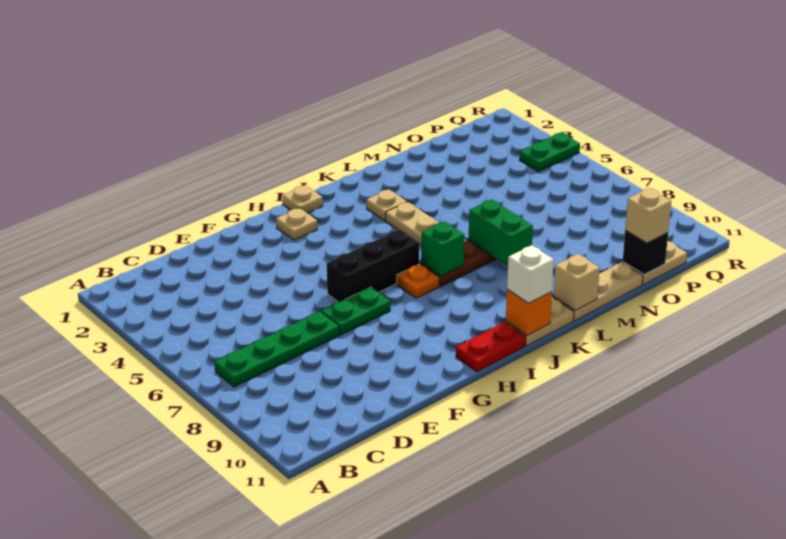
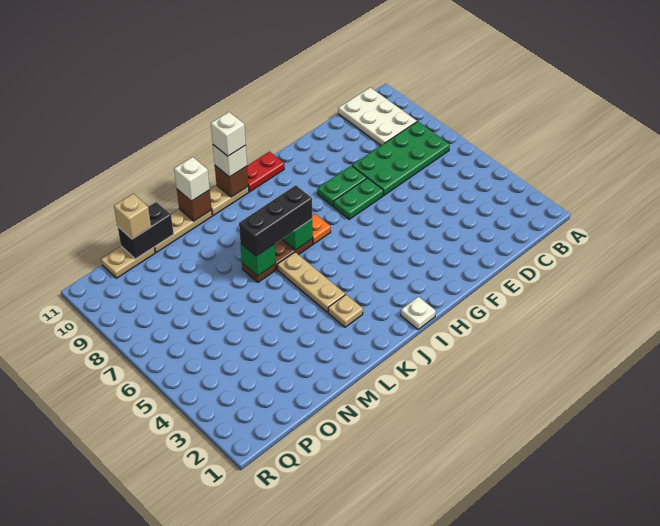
green 1x4 plate [215,312,340,387] -> green 2x4 plate [352,121,450,195]
none -> white 2x3 plate [338,87,417,145]
black 1x3 brick [327,229,419,302] -> black 1x3 brick moved to [239,185,312,256]
tan 1x1 plate [276,208,317,240] -> none
tan 1x1 plate [282,185,323,213] -> white 1x1 plate [401,297,436,330]
orange 1x1 brick [506,290,552,335] -> brown 1x1 brick [215,166,248,197]
none -> white 1x1 brick [211,112,246,156]
green 1x2 brick [469,199,533,266] -> green 1x1 brick [241,244,276,276]
tan 1x1 brick [554,254,600,311] -> brown 1x1 brick [177,190,212,221]
none -> white 1x1 brick [174,157,210,201]
black 1x1 brick [623,230,668,275] -> black 1x2 brick [118,202,174,259]
green 1x2 plate [520,133,580,172] -> green 1x2 plate moved to [317,166,367,206]

